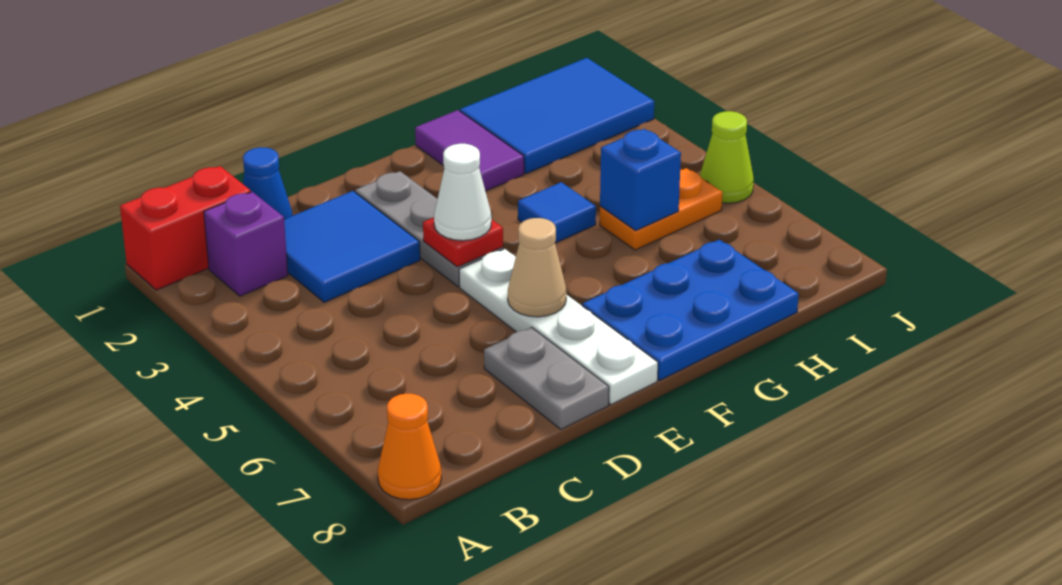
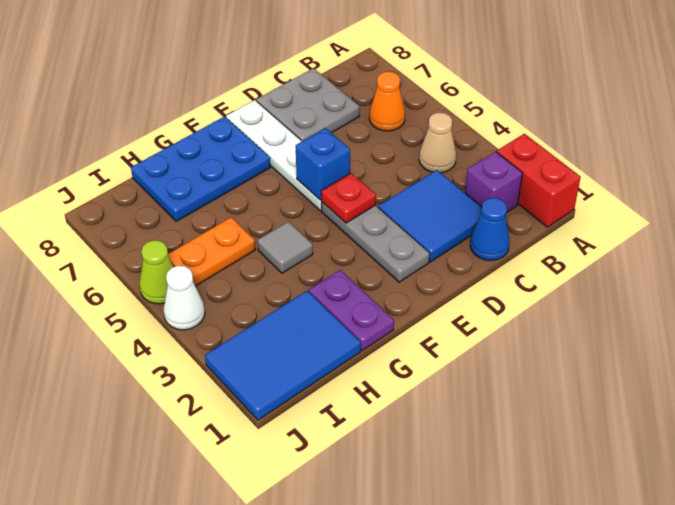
red 1x2 brick [120,166,251,290] -> red 1x2 brick turned to [497,134,581,227]
orange 1x1 cone [378,394,441,500] -> orange 1x1 cone moved to [369,72,405,131]
grey 1x2 plate [484,327,609,429] -> grey 2x2 plate [256,68,360,141]
white 1x1 cone [434,144,491,241] -> white 1x1 cone moved to [163,266,205,330]
tan 1x1 cone [508,218,566,317] -> tan 1x1 cone moved to [419,113,456,173]
purple 1x2 tile [415,110,524,191] -> purple 1x2 plate [309,270,394,351]
blue 1x1 tile [518,182,596,243] -> grey 1x1 tile [257,222,313,273]
blue 1x1 brick [600,129,681,230] -> blue 1x1 brick moved to [296,128,350,200]

